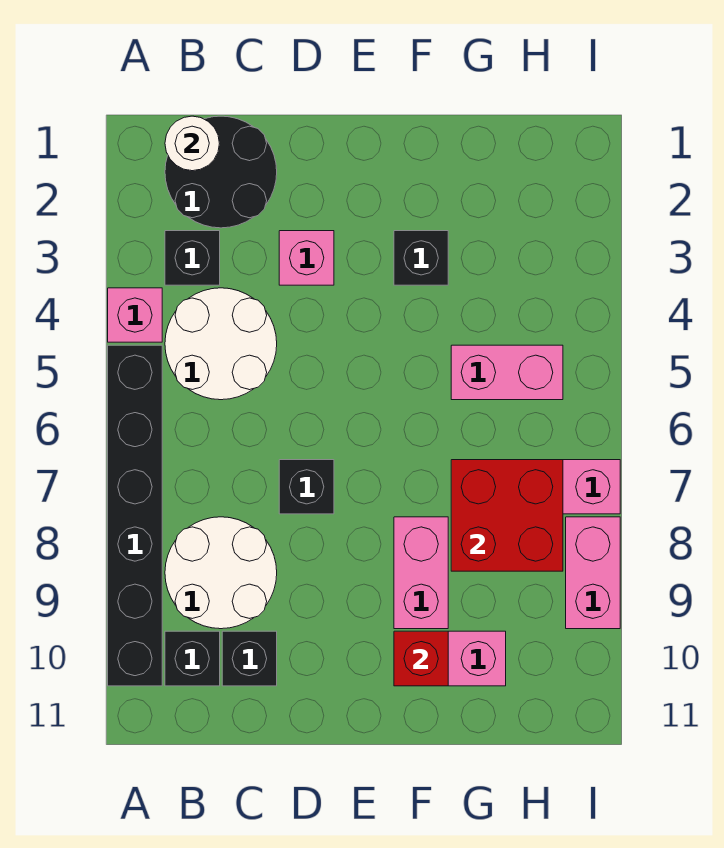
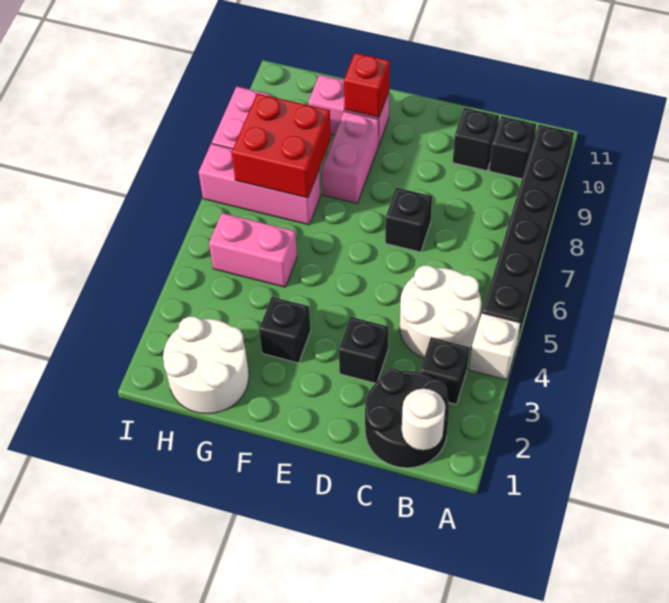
pink 1x1 brick [108,288,162,342] -> white 1x1 brick [469,313,520,380]
white 2x2 round brick [165,517,277,629] -> white 2x2 round brick moved to [163,317,249,414]
pink 1x1 brick [279,231,334,285] -> black 1x1 brick [339,317,388,383]

